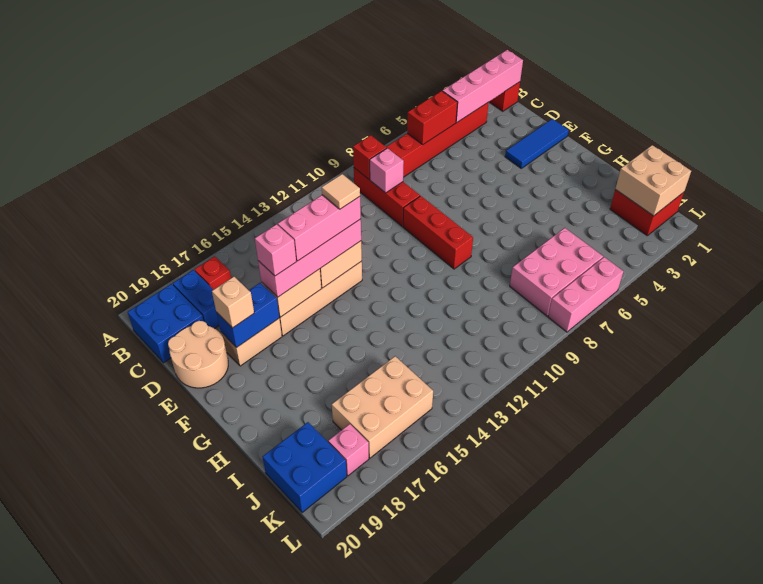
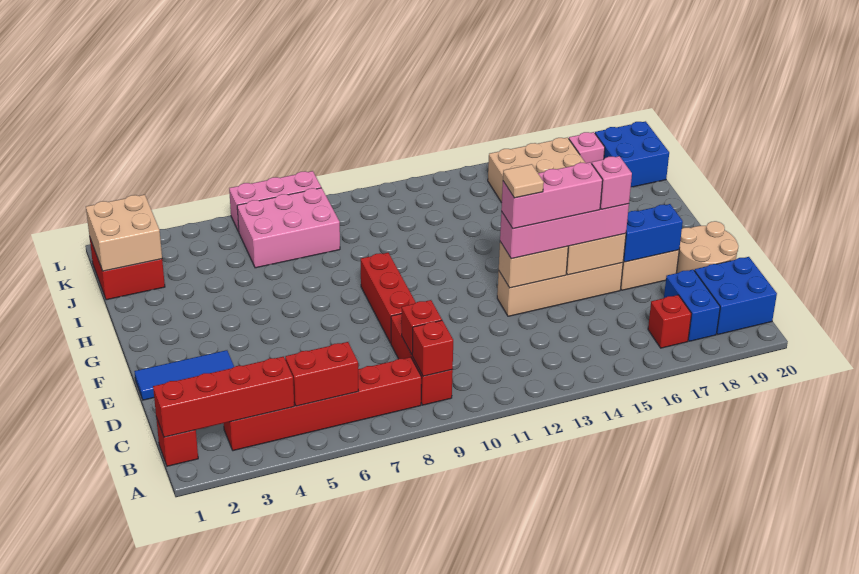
pink 1x4 brick [442,50,523,123] -> red 1x4 brick [153,357,294,437]
pink 1x1 brick [370,148,404,193] -> red 1x1 brick [402,300,442,355]
tan 1x1 brick [212,277,254,328] -> none

